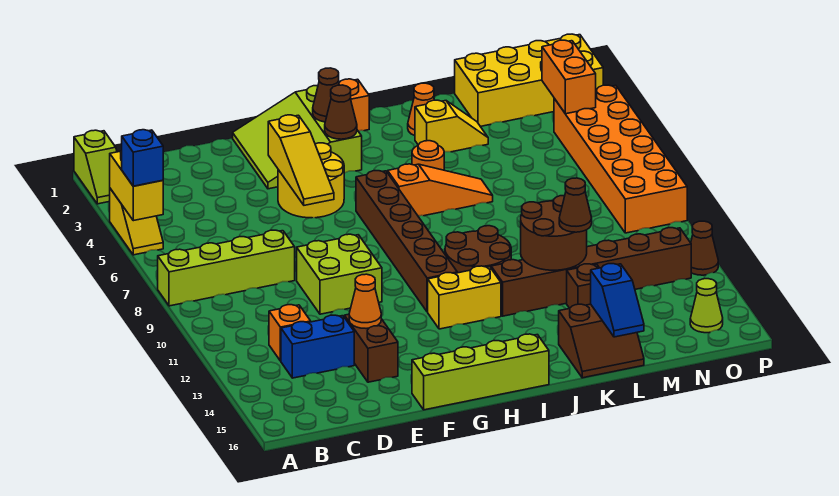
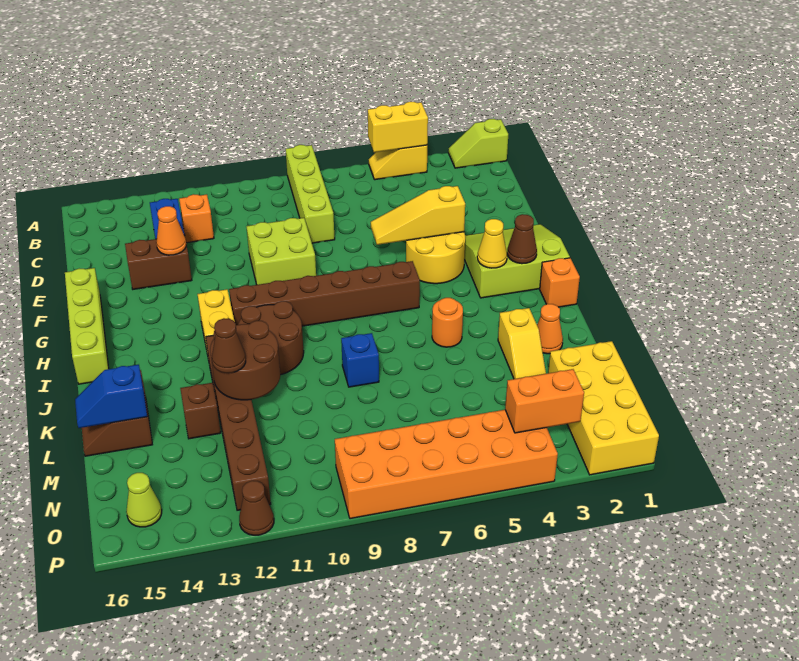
blue 1x1 brick [122,130,163,186] -> blue 1x1 brick moved to [341,333,379,387]
brown 1x1 cone [325,85,357,139] -> yellow 1x1 cone [477,219,507,268]
orange 1x3 slope [388,164,493,216] -> none

